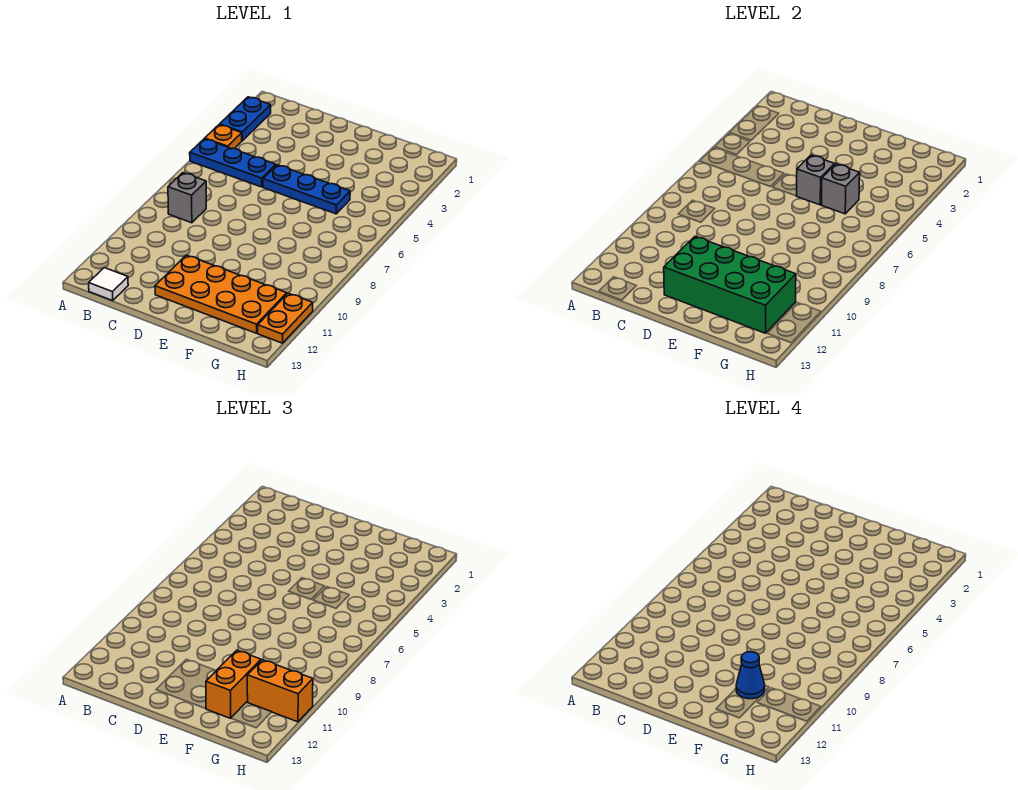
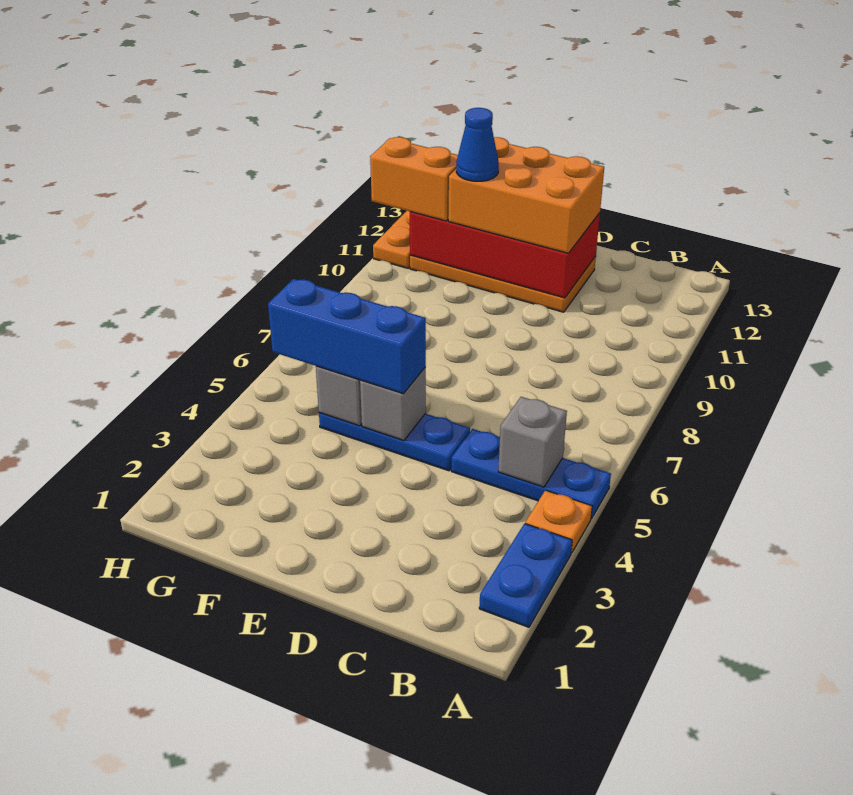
grey 1x1 brick [168,173,206,223] -> grey 1x1 brick moved to [498,397,567,487]
white 1x1 tile [89,268,128,301] -> none
green 2x4 brick [664,237,796,333] -> red 2x4 brick [410,212,600,298]
none -> blue 1x3 brick [268,279,426,394]
orange 1x2 brick [206,650,261,718] -> orange 2x3 brick [448,137,604,253]

